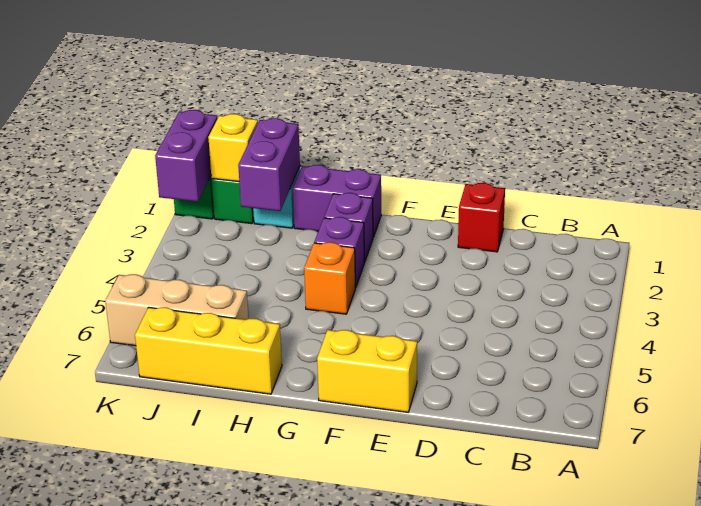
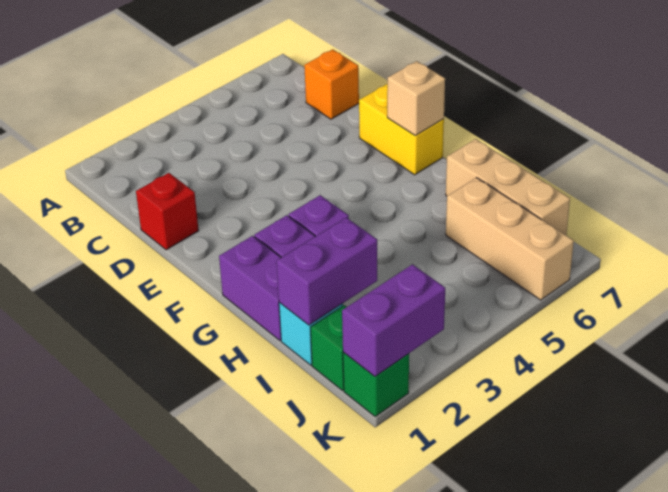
none -> tan 1x1 brick [387,61,445,135]
orange 1x1 brick [304,242,355,314] -> orange 1x1 brick moved to [304,49,359,119]
yellow 1x3 brick [135,307,282,394] -> tan 1x3 brick [446,139,570,235]
yellow 1x1 brick [208,114,258,182] -> none

